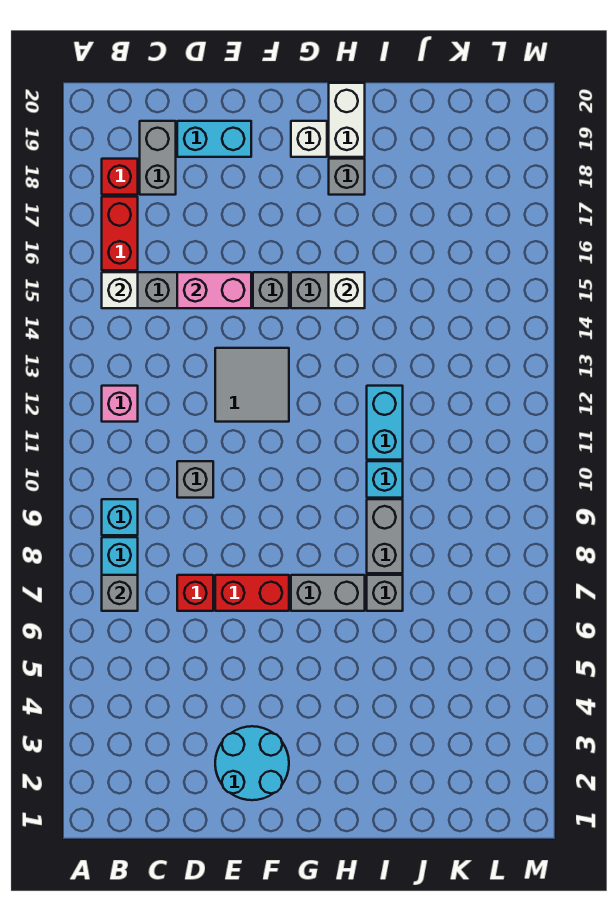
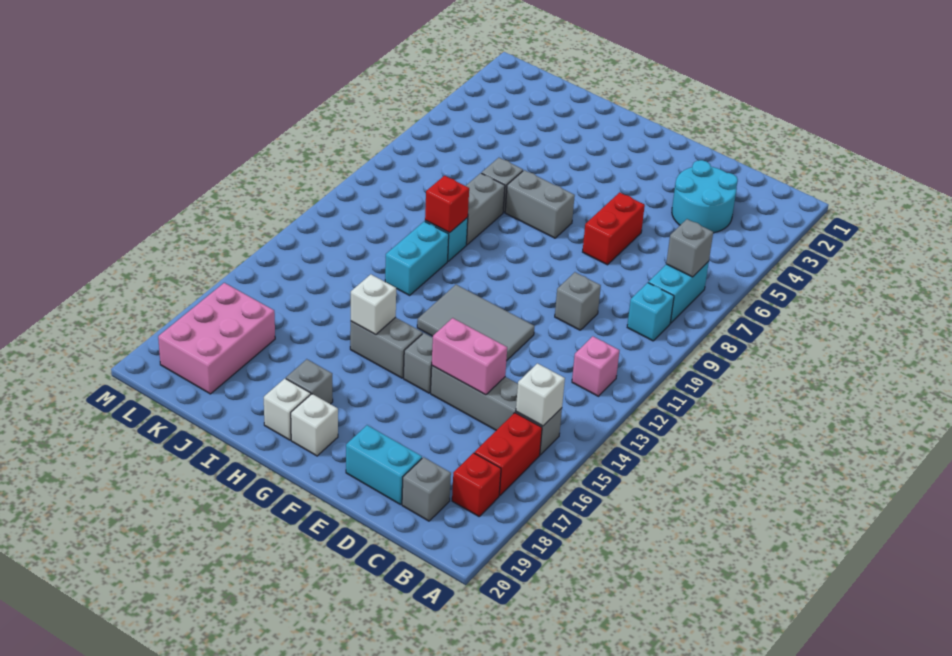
grey 1x2 brick [140,121,176,195] -> grey 1x1 brick [402,457,451,521]
red 1x1 brick [177,575,213,611] -> red 1x1 brick moved to [425,176,469,233]
cyan 2x2 round brick [215,726,289,800] -> cyan 2x2 round brick moved to [672,160,738,233]
red 1x2 brick [215,575,289,611] -> red 1x2 brick turned to [583,192,645,265]
grey 2x2 tile [215,348,289,422] -> grey 2x3 tile [417,285,534,361]
white 1x2 brick [329,83,365,157] -> white 1x1 brick [264,379,311,440]
none -> pink 2x3 brick [158,283,275,394]

